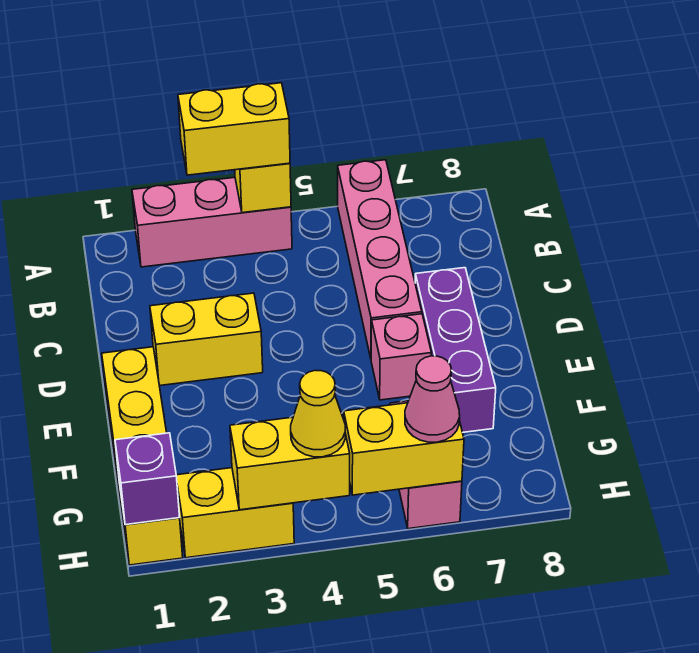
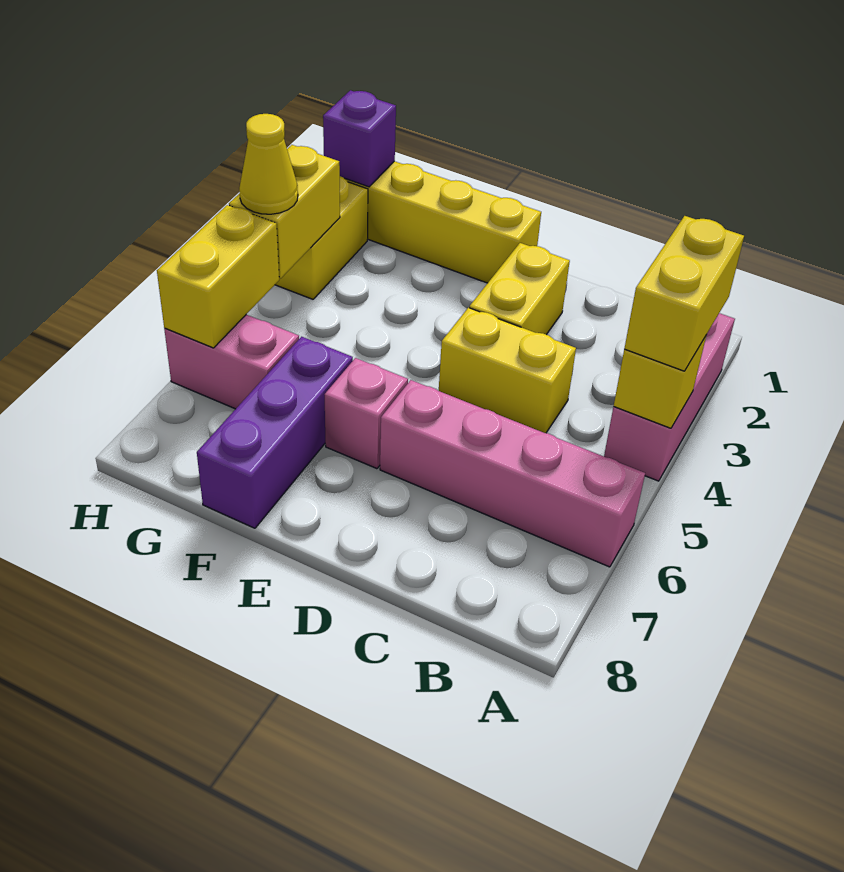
none -> yellow 1x2 brick [439,308,576,433]
purple 1x3 brick [415,268,496,432] -> purple 1x3 brick turned to [197,337,353,528]
pink 1x1 cone [405,356,460,442] -> none

